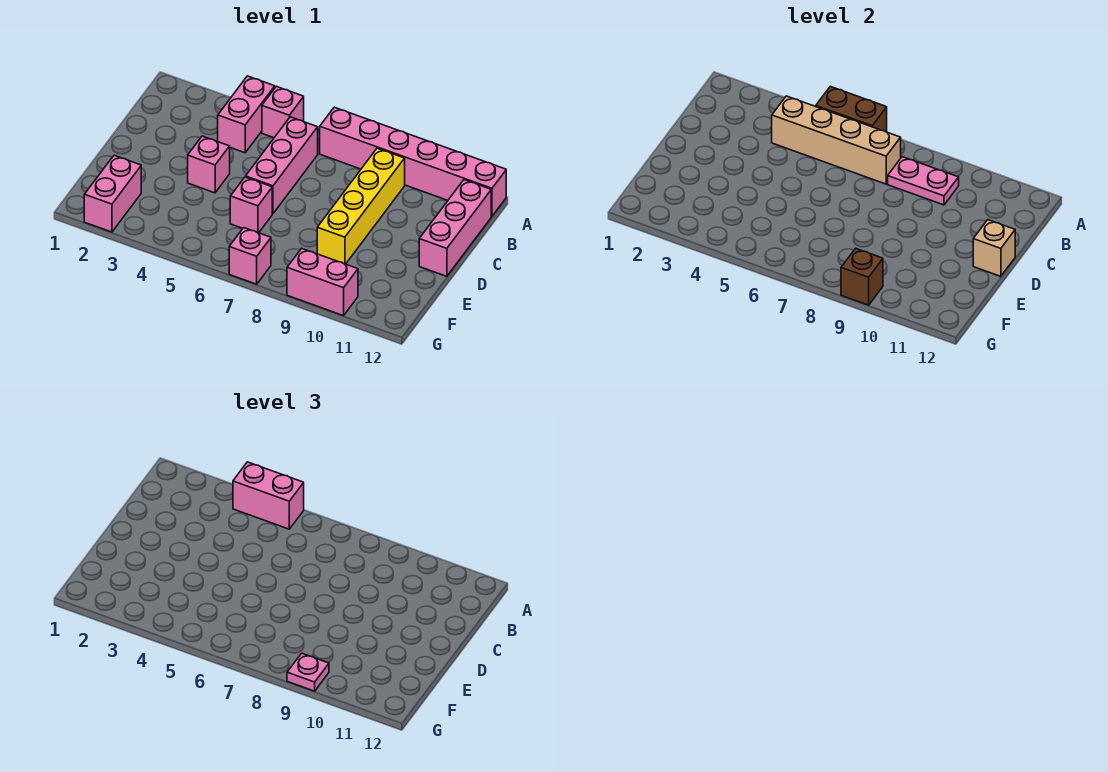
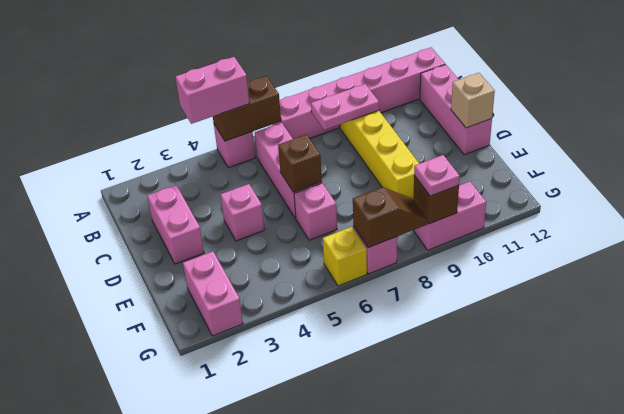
pink 1x2 brick [218,76,275,153] -> pink 1x2 brick moved to [147,185,204,264]
tan 1x4 brick [772,96,901,184] -> none
none -> brown 1x1 brick [278,134,322,192]
none -> yellow 1x1 brick [323,227,367,286]
none -> brown 1x2 slope [353,187,428,248]

